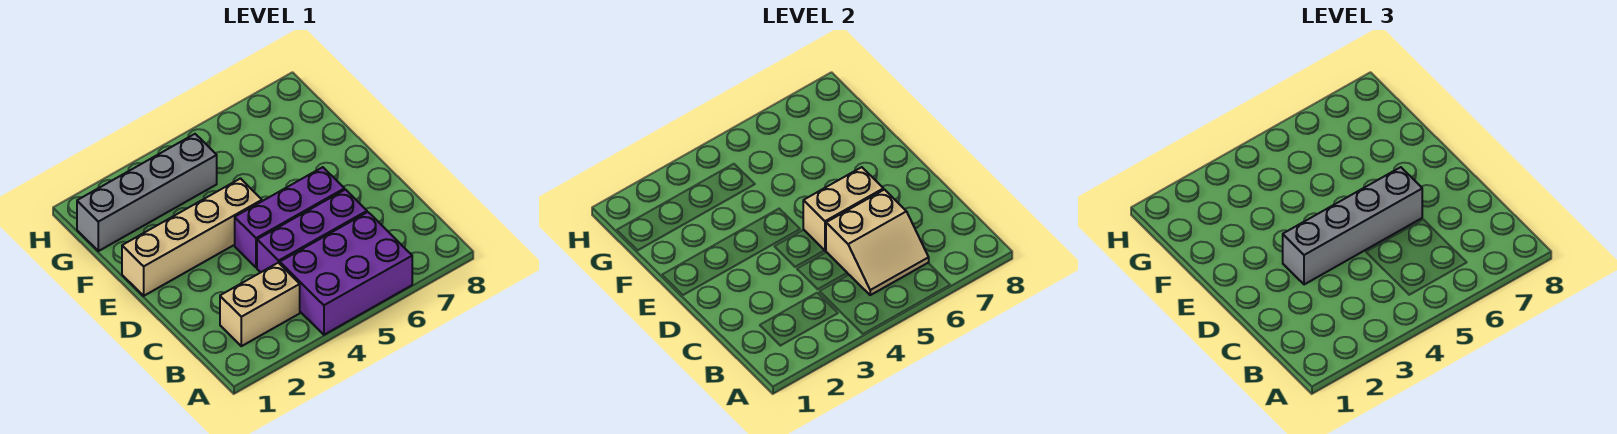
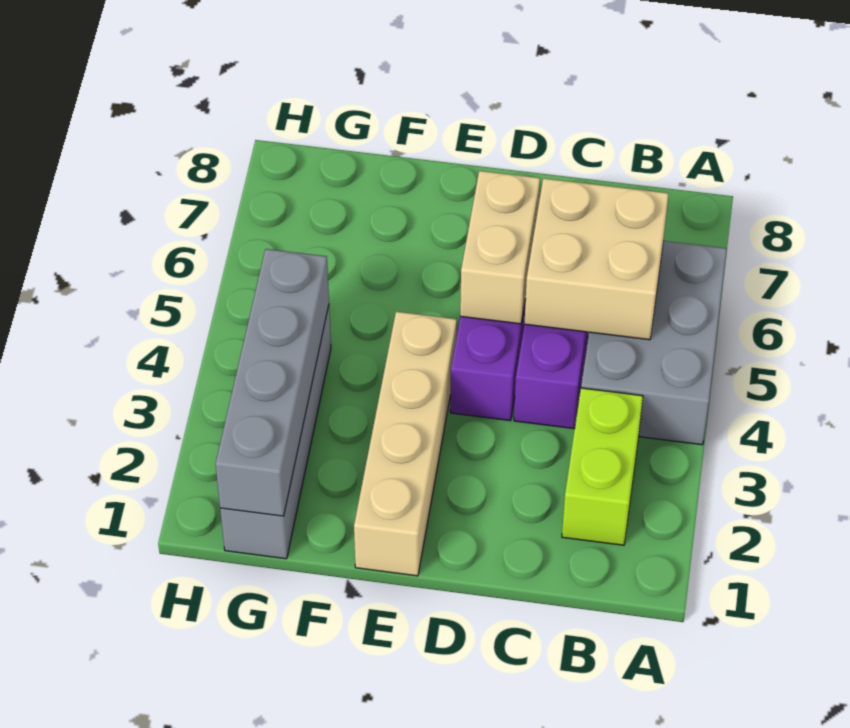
purple 2x3 brick [280,212,412,335] -> grey 2x3 brick [581,241,727,445]
tan 1x2 brick [220,263,300,346] -> lime 1x2 brick [562,388,643,545]
tan 2x2 slope [826,190,929,295] -> tan 2x2 brick [524,178,669,340]
grey 1x4 brick [1283,167,1422,285] -> grey 1x4 brick moved to [215,249,329,516]

